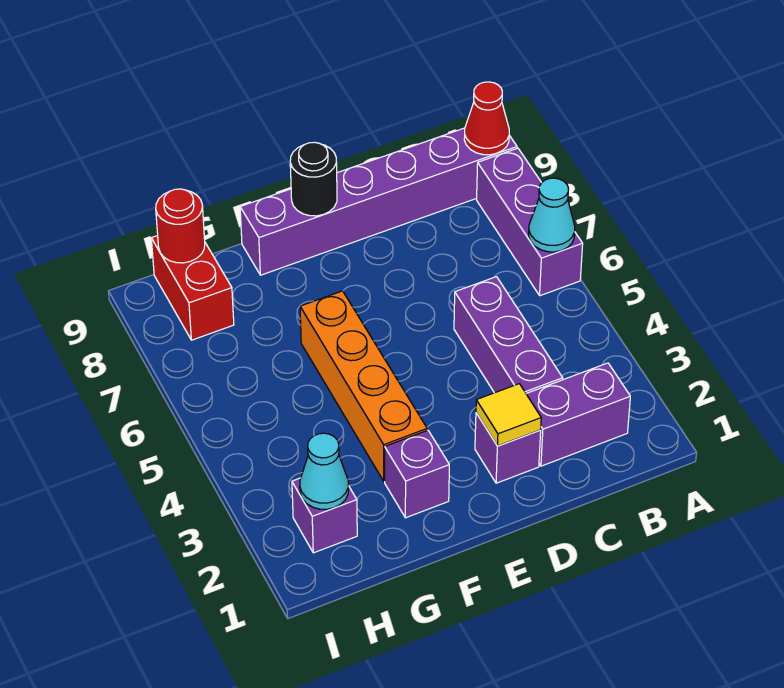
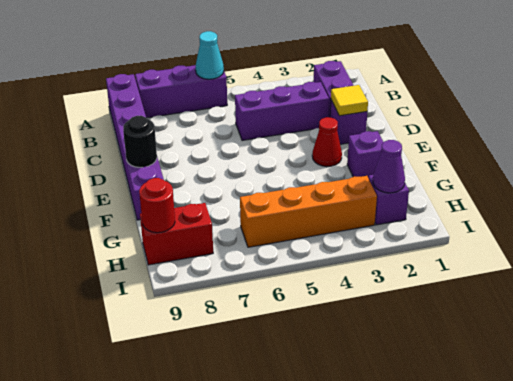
red 1x1 cone [464,82,509,155] -> red 1x1 cone moved to [312,117,342,167]
orange 1x4 brick [300,291,427,481] -> orange 1x4 brick moved to [240,176,377,247]
cyan 1x1 cone [300,433,349,509] -> purple 1x1 cone [373,140,405,193]

